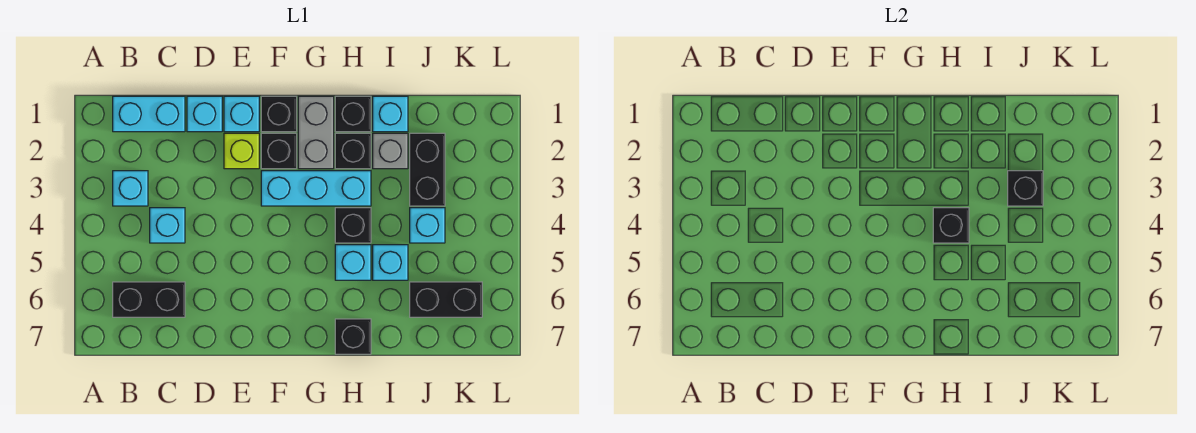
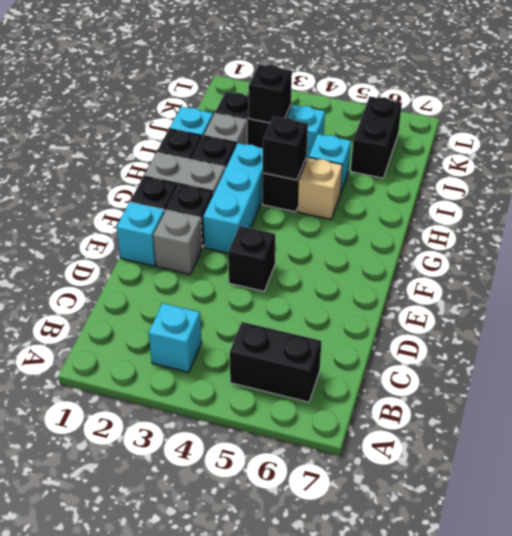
cyan 1x2 brick [113,96,185,132] -> none
black 1x2 brick [113,282,185,317] -> black 1x2 brick turned to [230,322,322,402]
cyan 1x1 brick [150,208,185,243] -> none
cyan 1x1 brick [187,96,222,132] -> none
lime 1x1 brick [224,133,259,169] -> grey 1x1 brick [153,210,202,274]
cyan 1x1 brick [335,245,371,280] -> tan 1x1 brick [298,157,342,219]
black 1x1 brick [335,319,371,354] -> black 1x1 brick moved to [228,226,275,291]

